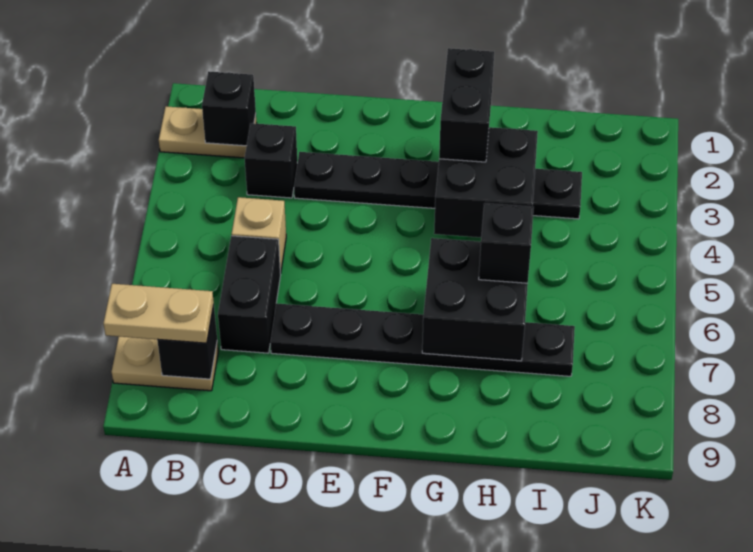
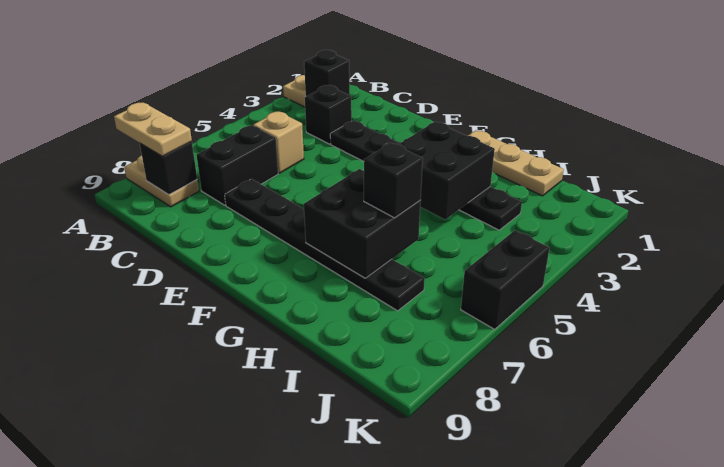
none -> tan 1x3 plate [468,130,564,196]
black 1x2 brick [439,48,494,162] -> black 1x2 brick moved to [461,230,550,329]

